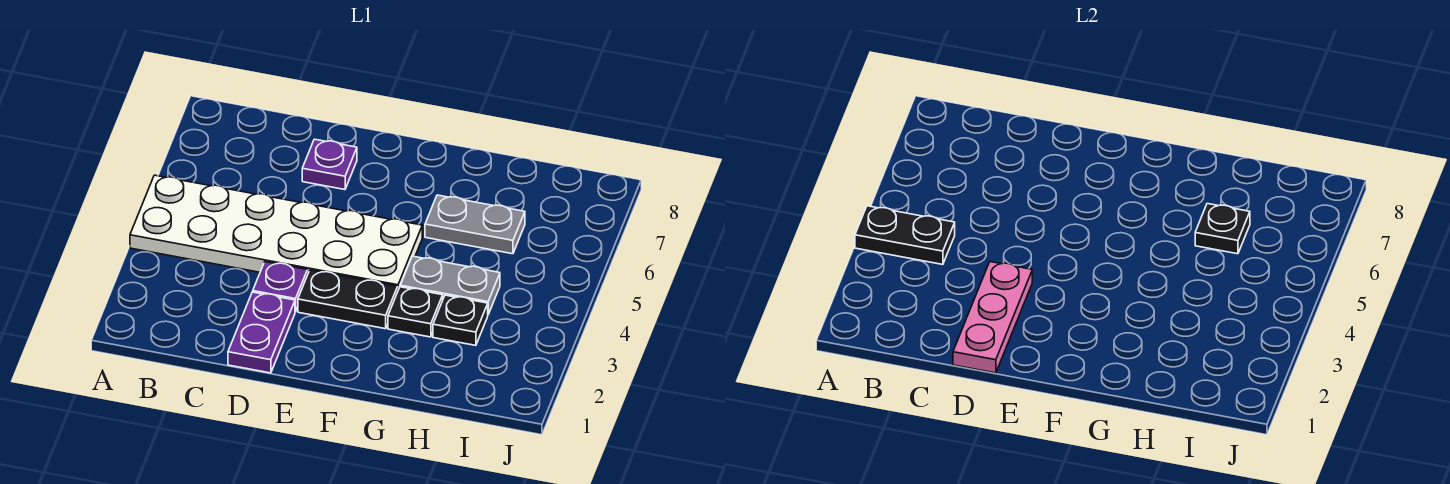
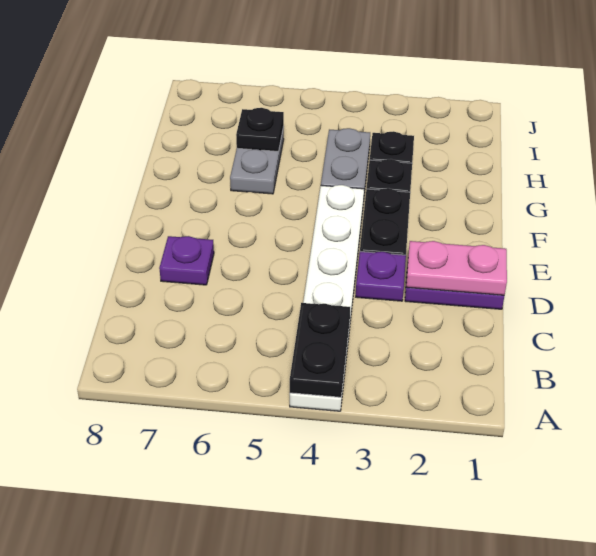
white 2x6 plate [130,175,422,290] -> white 1x6 plate [290,185,364,411]
pink 1x3 plate [953,262,1032,373] -> pink 1x2 plate [406,241,507,295]

